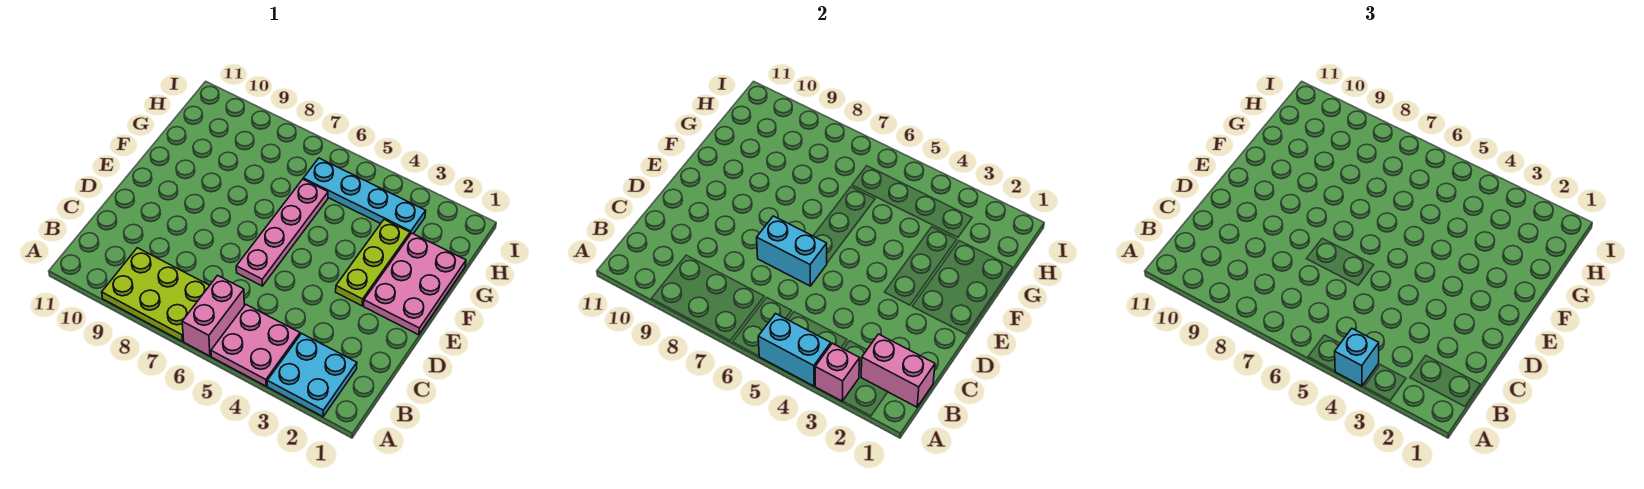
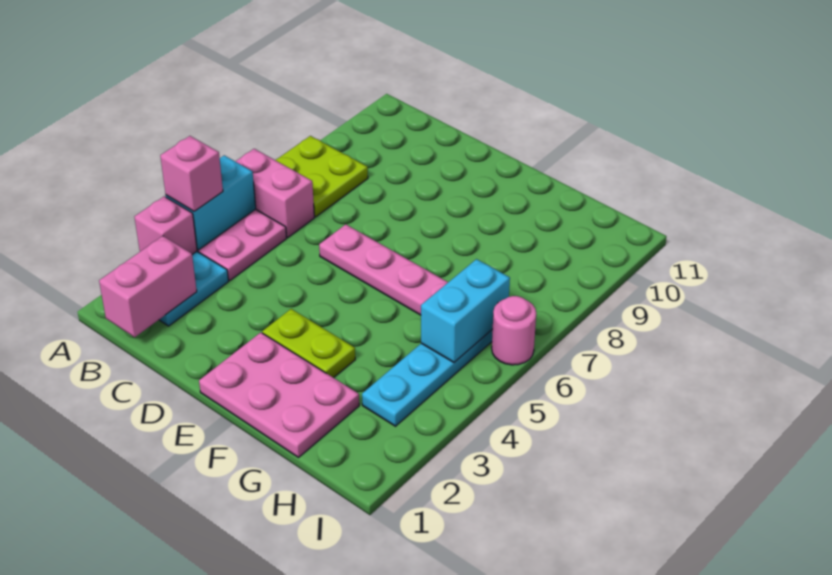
cyan 1x1 brick [1335,329,1379,386] -> pink 1x1 brick [160,136,223,211]
lime 2x3 plate [102,248,210,341] -> lime 2x2 plate [276,136,368,217]
cyan 1x2 brick [757,216,827,286] -> cyan 1x2 brick moved to [421,259,510,362]
lime 1x3 plate [336,220,410,306] -> lime 1x2 plate [262,309,355,378]
none -> pink 1x1 round brick [492,296,536,365]

